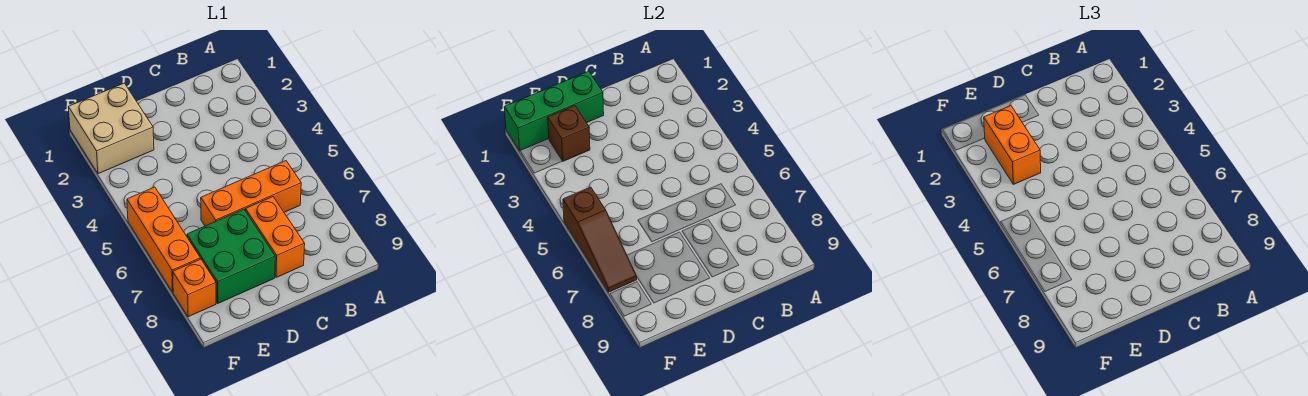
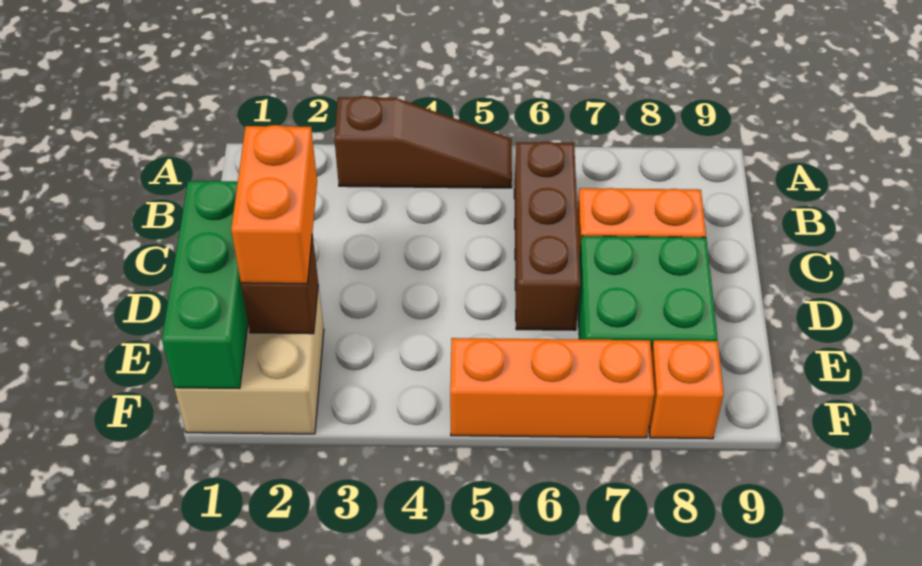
orange 1x3 brick [201,161,301,226] -> brown 1x3 brick [514,141,580,330]
orange 1x2 brick [984,106,1041,184] -> orange 1x2 brick turned to [231,125,317,284]
brown 1x3 slope [563,187,637,292] -> brown 1x3 slope moved to [334,96,512,188]

